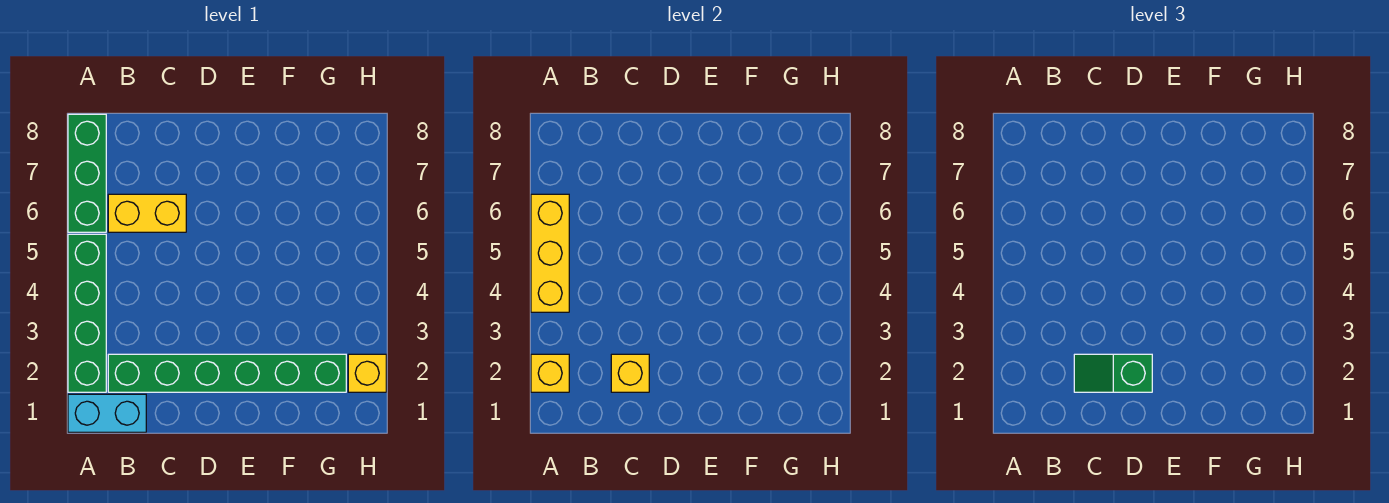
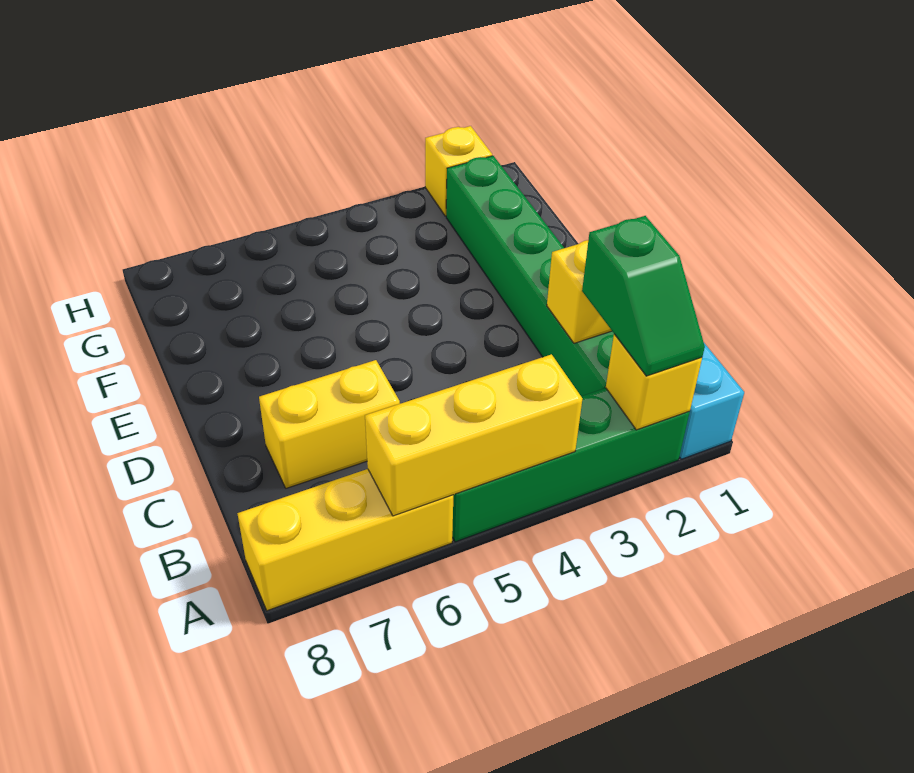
green 1x3 brick [68,114,106,232] -> yellow 1x3 brick [237,469,453,611]
yellow 1x2 brick [108,194,186,232] -> yellow 1x2 brick turned to [259,360,400,488]
green 1x2 slope [1074,354,1152,392] -> green 1x2 slope moved to [582,216,705,376]

